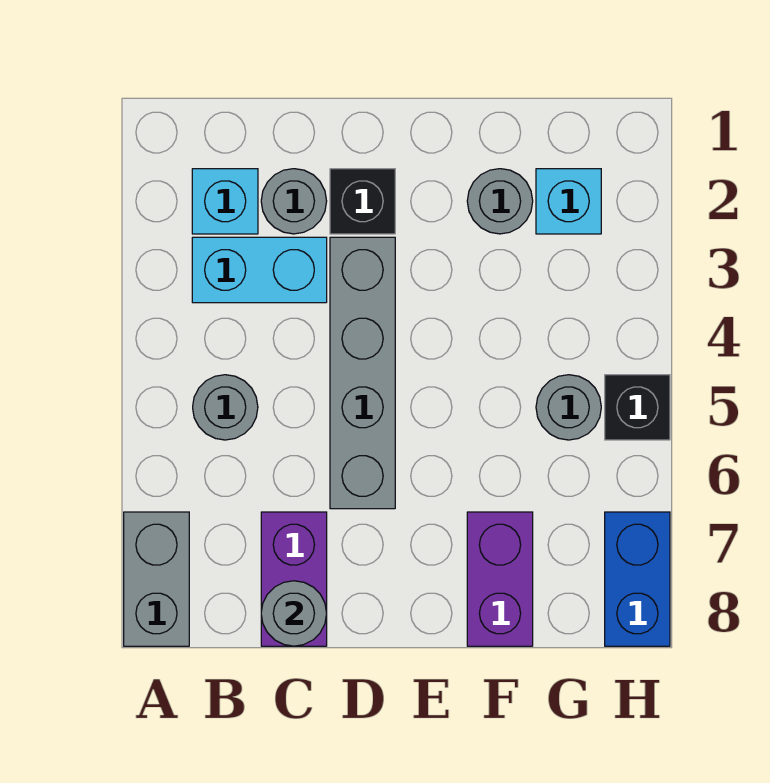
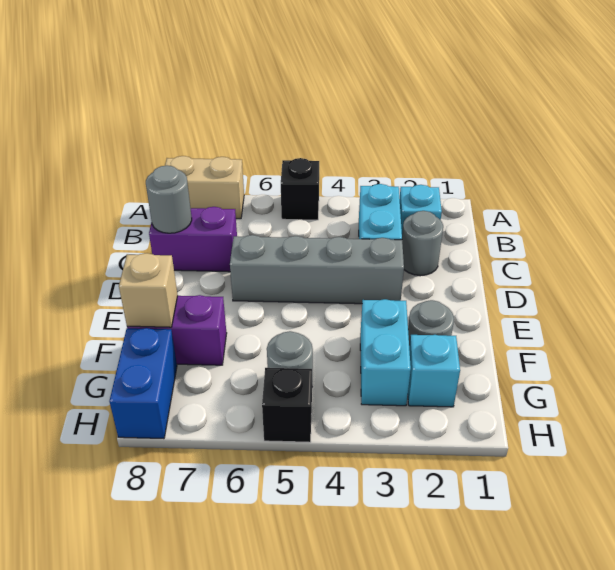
grey 1x2 brick [124,512,189,646] -> tan 1x2 brick [165,156,244,219]
grey 1x1 round brick [193,375,258,440] -> none
black 1x1 brick [330,169,395,234] -> black 1x1 brick moved to [281,158,319,220]
none -> cyan 1x2 brick [360,299,411,406]
none -> tan 1x1 brick [119,253,178,327]
blue 1x2 brick [605,512,670,646] -> blue 1x2 brick turned to [110,328,177,439]

